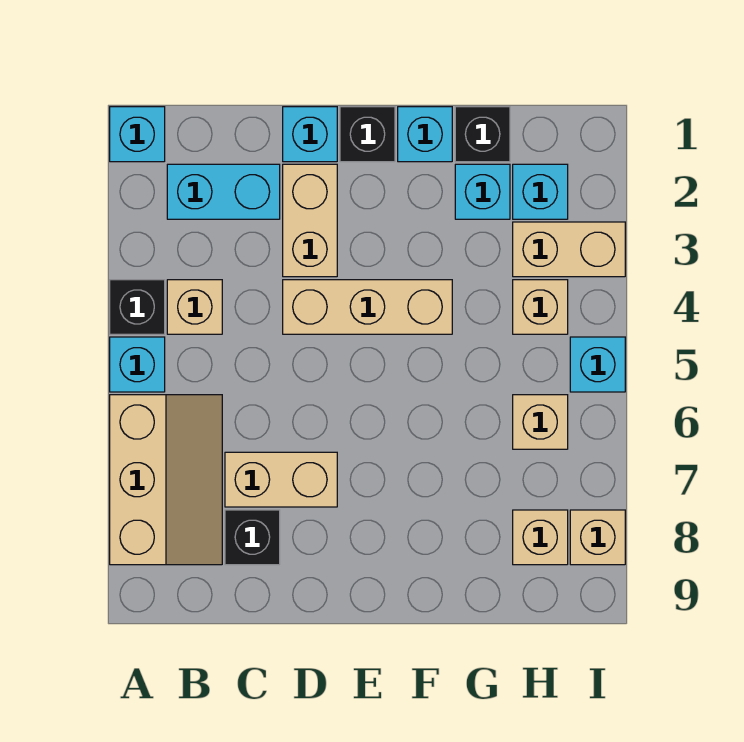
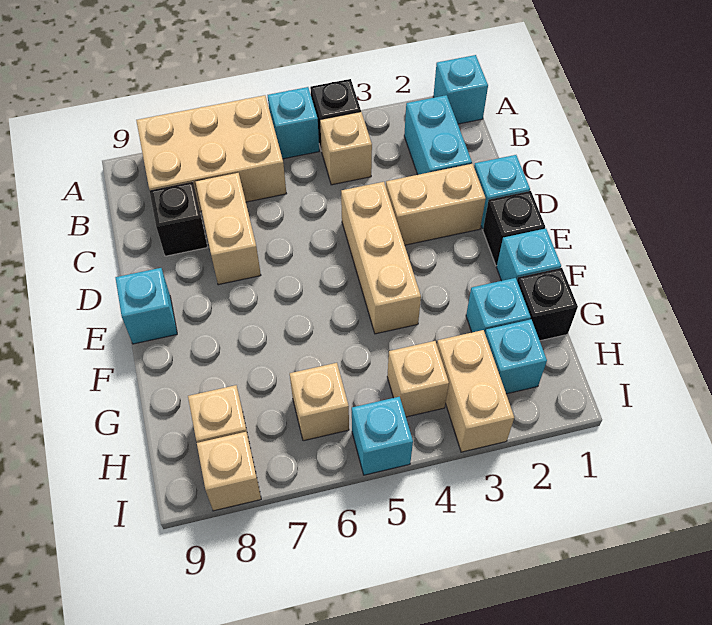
tan 2x3 slope [110,395,222,565] -> tan 2x3 brick [136,95,286,211]
none -> cyan 1x1 brick [115,268,177,344]

